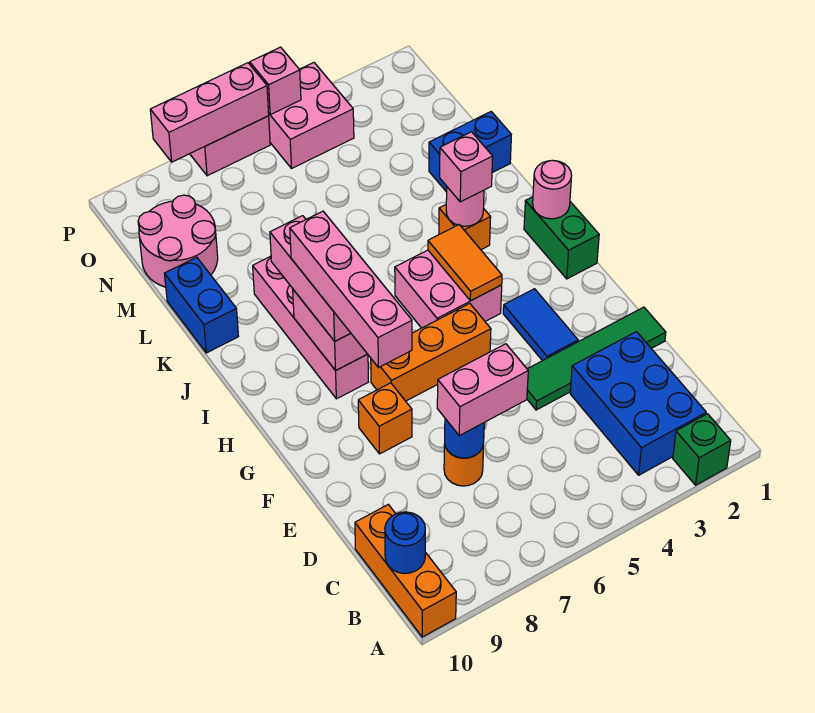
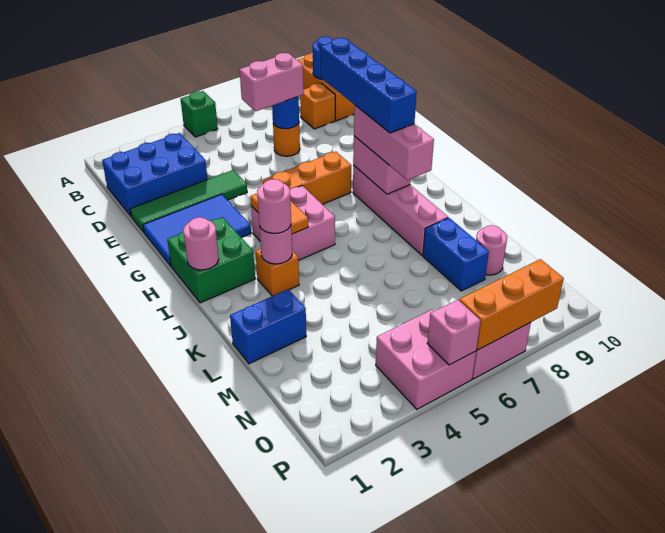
green 1x1 brick [673,414,731,485] -> green 1x1 brick moved to [181,91,218,137]
blue 2x3 brick [570,332,706,475] -> blue 2x3 brick turned to [102,133,207,216]
blue 1x2 tile [503,289,578,361] -> blue 2x3 tile [143,194,251,266]
orange 1x1 brick [358,383,412,454] -> orange 1x1 brick moved to [300,83,335,129]
pink 1x4 brick [290,211,412,368] -> blue 1x4 brick [320,38,417,133]
green 1x2 brick [524,197,599,279] -> green 2x2 brick [167,217,255,303]
pink 1x1 brick [440,132,493,202] -> pink 1x1 round brick [257,179,291,234]
blue 1x2 brick [164,257,239,353] -> blue 1x2 brick moved to [423,218,489,291]
pink 2x2 round brick [138,195,218,287] -> pink 1x1 round brick [476,225,507,275]
pink 1x3 brick [150,63,269,162] -> orange 1x3 brick [459,259,564,350]

